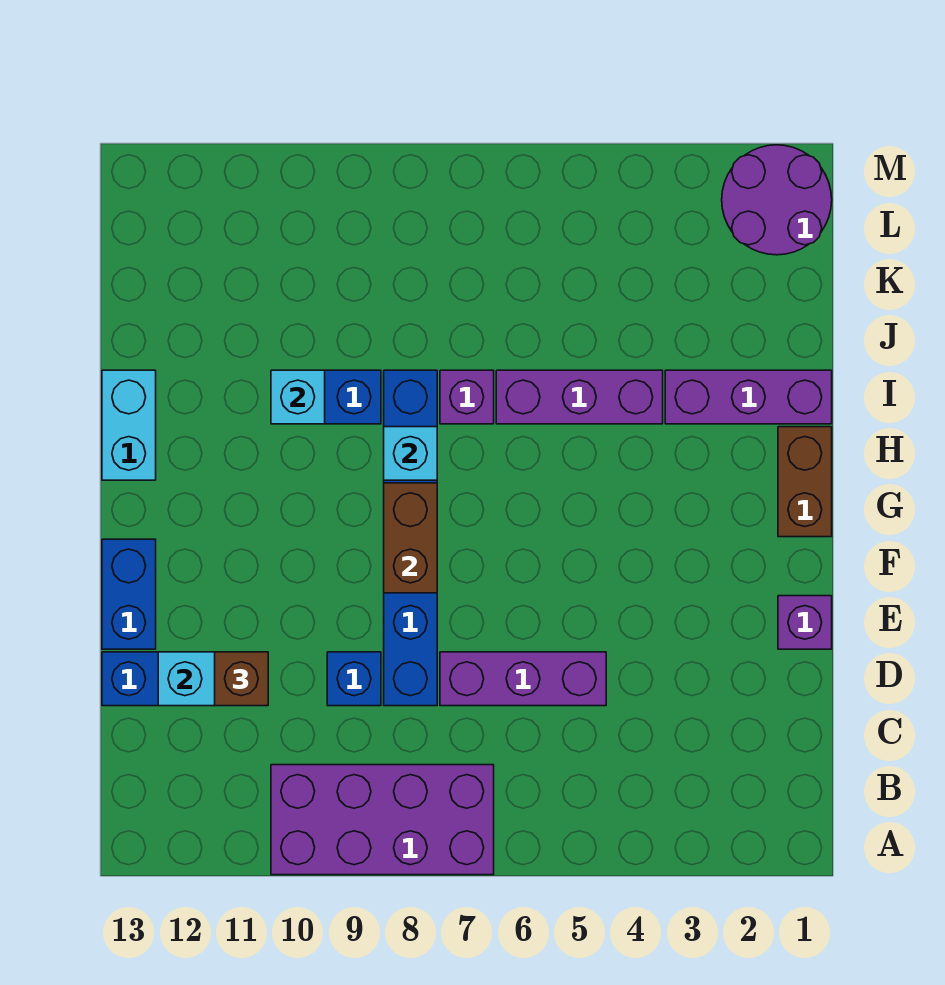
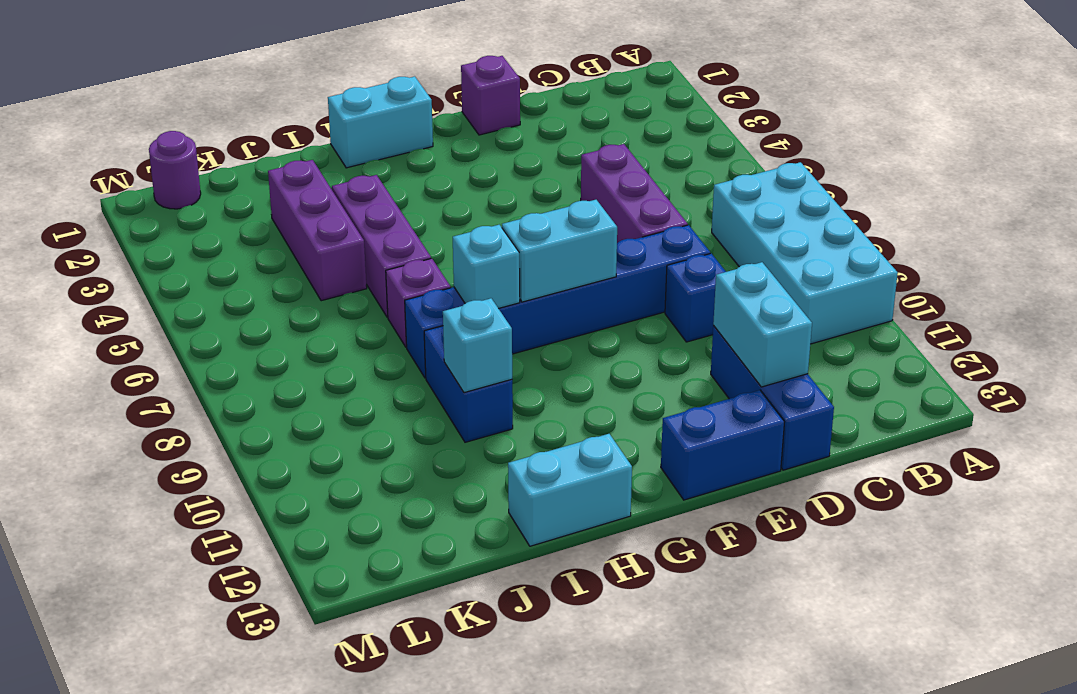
purple 2x4 brick [271,765,494,875] -> cyan 2x4 brick [712,162,898,344]
brown 1x1 brick [215,652,268,706] -> none
brown 1x2 brick [384,483,437,593] -> cyan 1x2 brick [502,200,617,302]
brown 1x2 brick [778,427,832,537] -> cyan 1x2 brick [328,76,433,168]
purple 1x3 brick [665,370,832,424] -> purple 1x3 brick moved to [268,160,367,301]
purple 2x2 round brick [722,145,832,255] -> purple 1x1 round brick [149,131,201,209]

